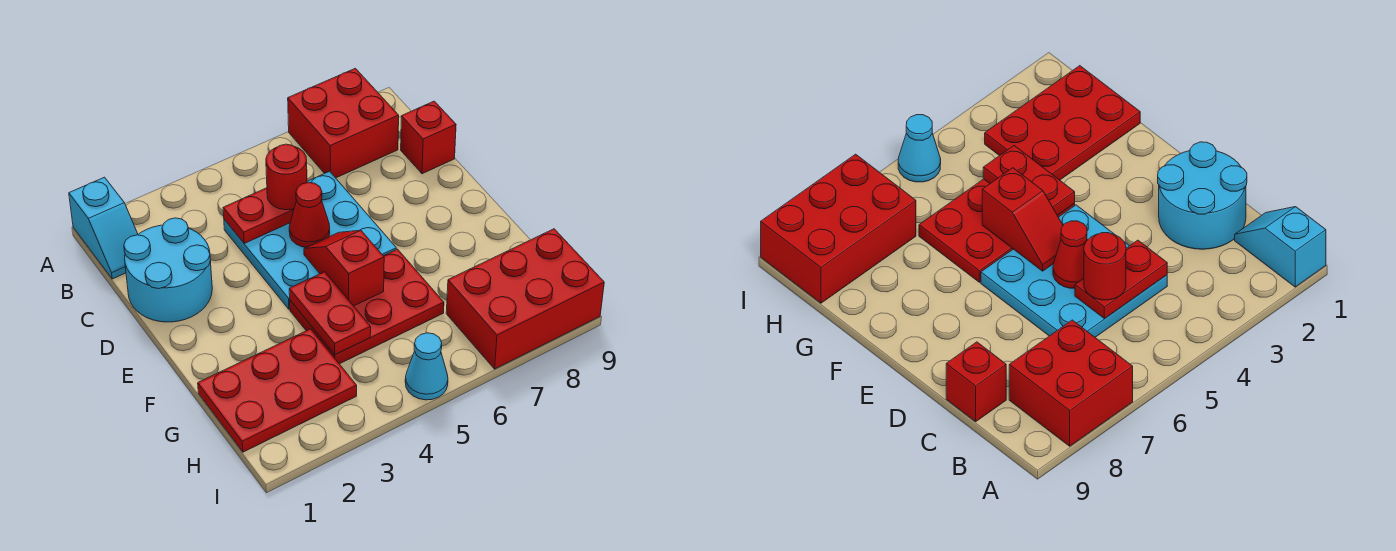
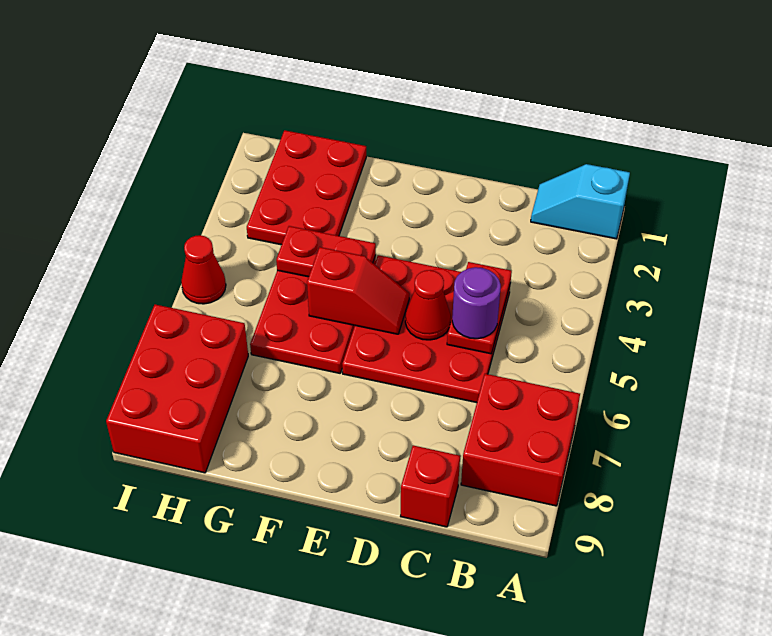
cyan 2x2 round brick [124,218,212,322] -> none
cyan 3x3 plate [224,171,396,309] -> red 3x3 plate [342,255,510,403]
red 1x1 round brick [266,144,307,210] -> purple 1x1 round brick [452,267,501,339]
cyan 1x1 cone [405,333,448,400] -> red 1x1 cone [181,235,226,304]

